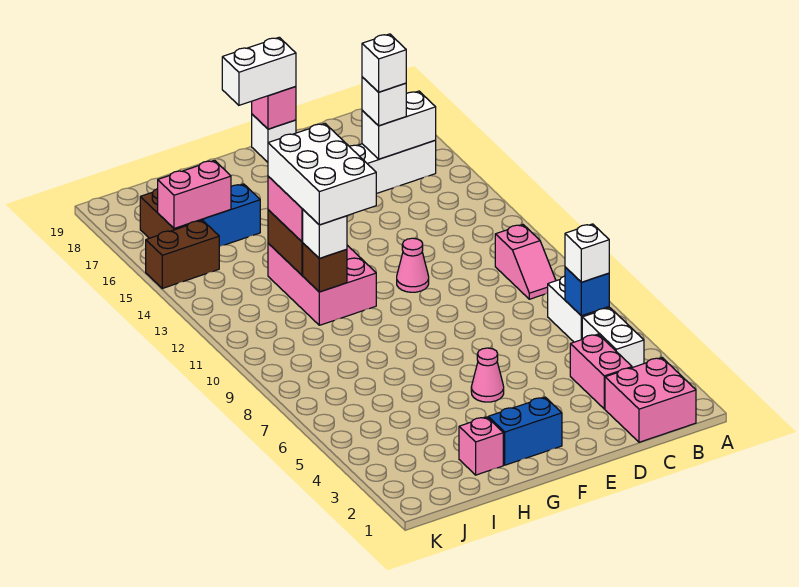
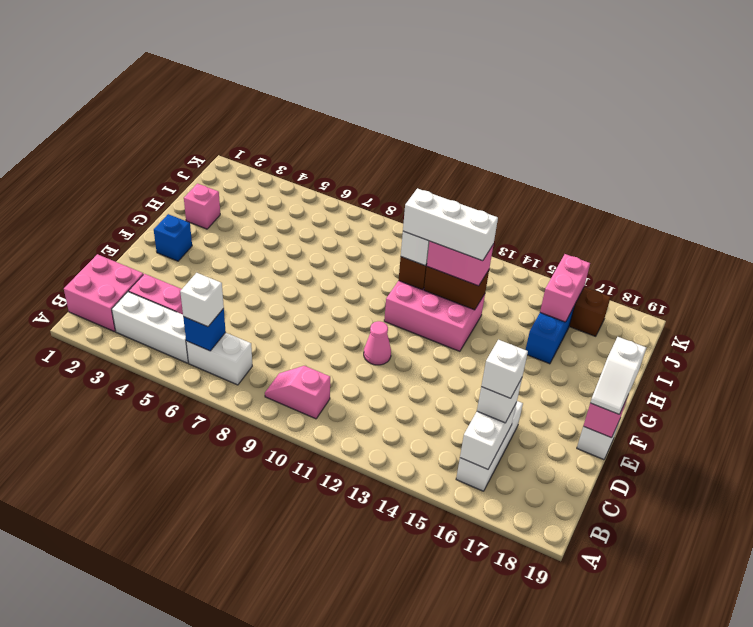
white 1x2 brick [582,308,644,368] -> white 1x3 brick [112,292,189,363]
white 1x2 brick [222,37,296,105] -> white 1x2 slope [590,337,646,414]
blue 1x2 brick [488,397,562,465] -> blue 1x1 brick [154,214,192,261]
pink 1x1 cone [471,348,504,402] -> none
white 2x3 brick [268,124,376,225] -> white 1x3 brick [403,188,498,261]
brown 1x2 brick [146,220,219,288] -> none

